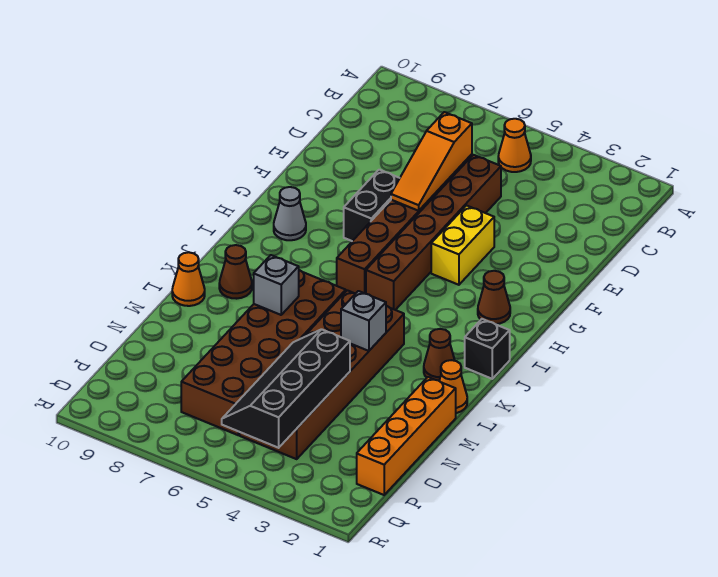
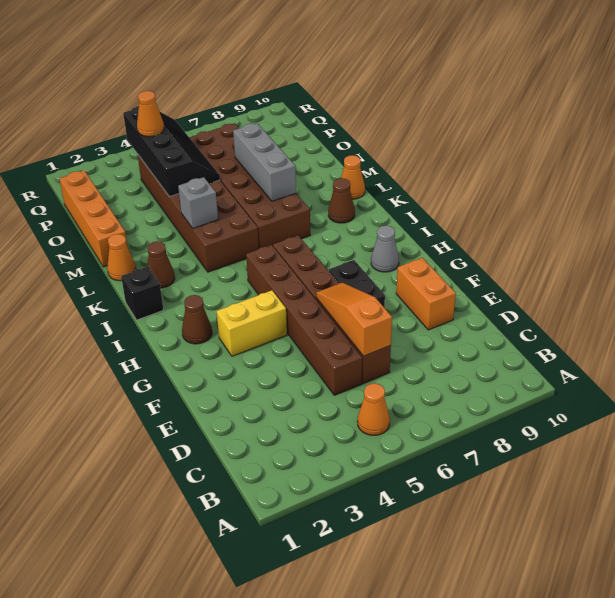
none -> orange 1x2 brick [396,258,456,330]
yellow 1x2 brick [431,206,494,285] -> yellow 1x2 brick turned to [217,290,287,356]
grey 1x1 brick [254,255,299,315] -> grey 1x3 brick [233,123,296,201]
none -> orange 1x1 cone [137,91,164,137]

